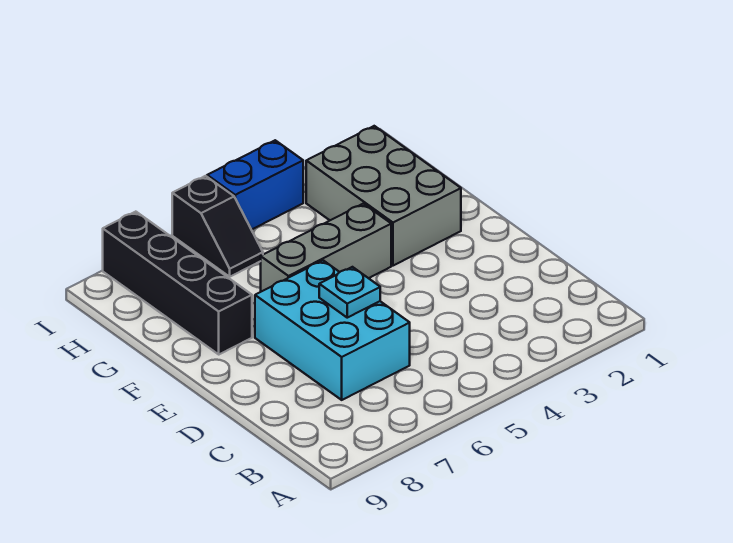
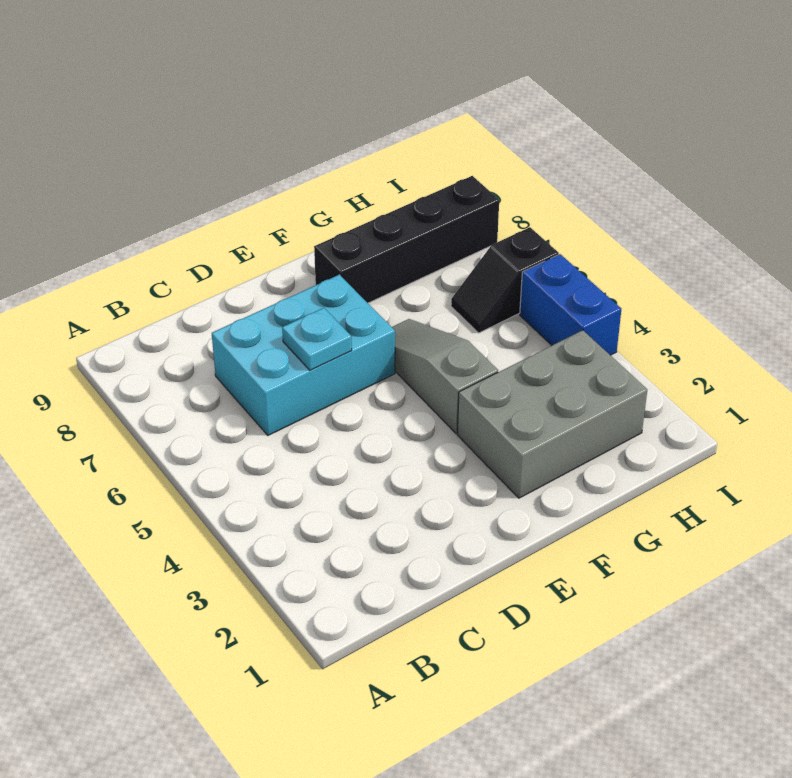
grey 1x3 brick [261,204,391,292] -> grey 1x3 slope [392,319,498,434]

